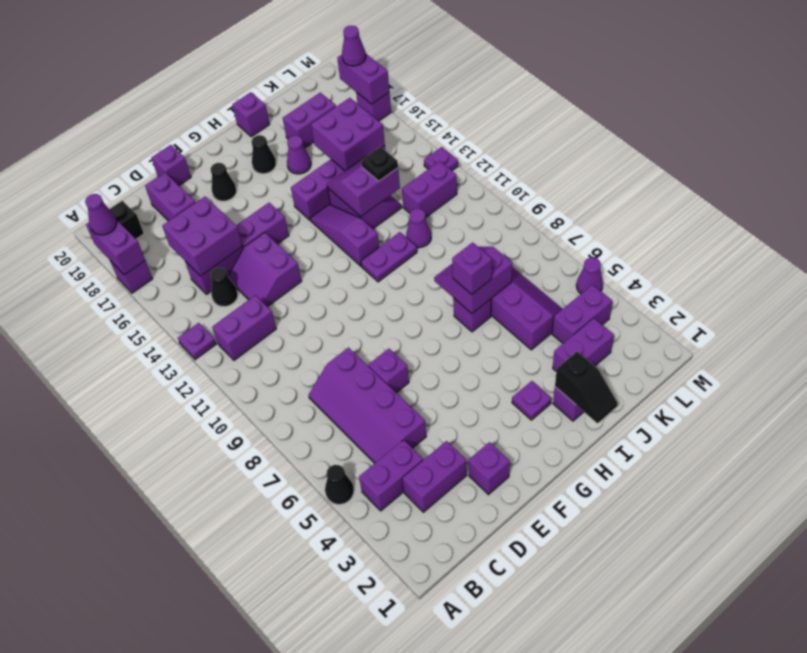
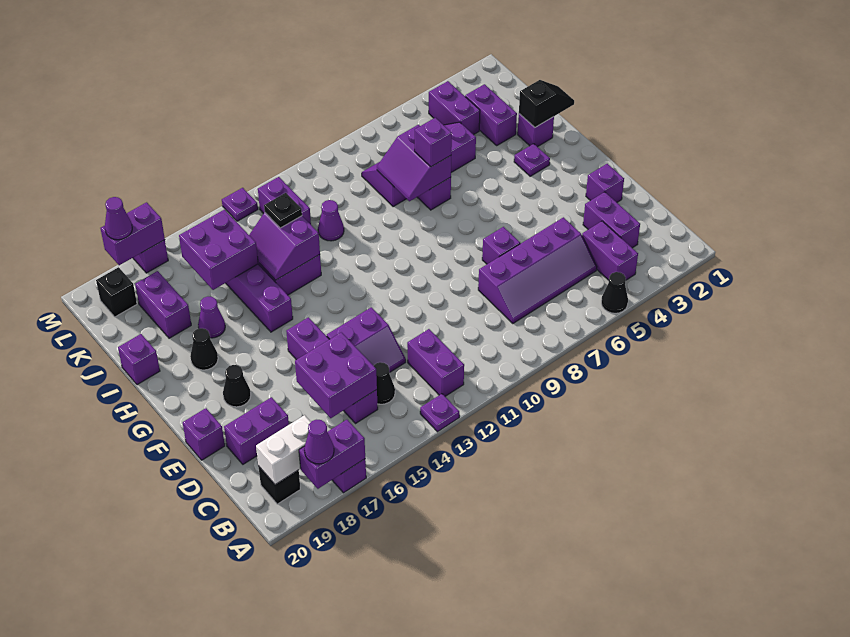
none -> white 1x2 brick [256,415,311,485]
purple 1x2 plate [361,232,417,282] -> none
purple 1x3 slope [310,204,379,266] -> none
none -> black 1x1 brick [96,267,137,317]
purple 1x1 cone [576,257,603,294] -> none

